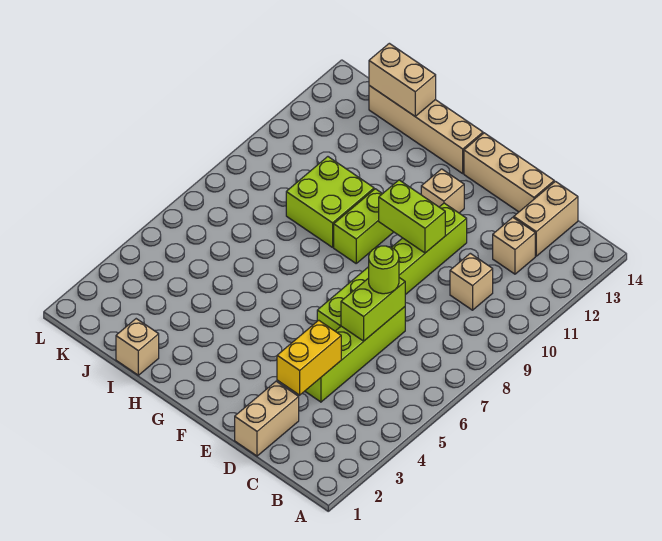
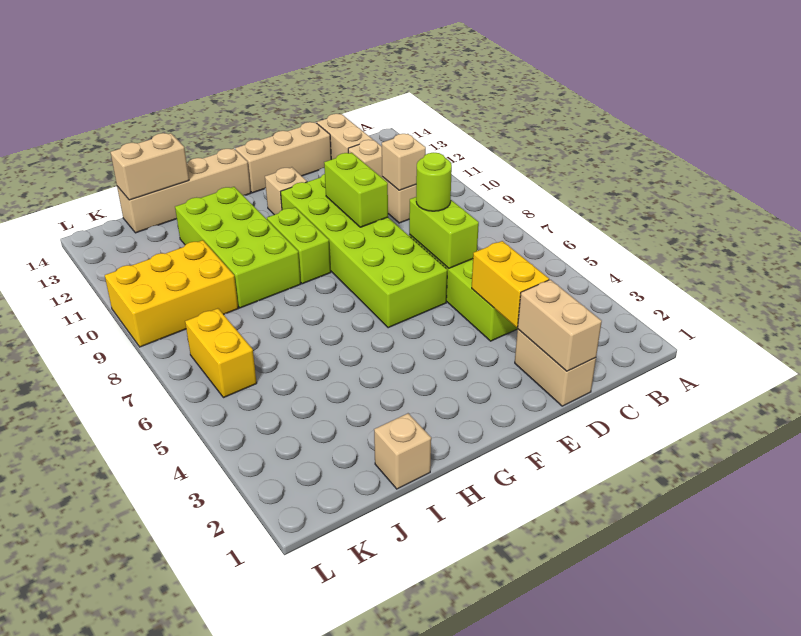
none -> tan 1x1 brick [382,134,426,190]
none -> tan 1x2 brick [518,280,602,371]
lime 1x6 brick [317,203,467,331] -> lime 2x6 brick [281,174,447,328]
lime 1x2 brick [379,180,445,253] -> lime 1x2 brick turned to [324,153,388,227]
lime 2x2 brick [286,157,374,247] -> lime 2x4 brick [175,187,301,308]
none -> yellow 2x3 brick [105,240,238,347]
none -> yellow 1x2 brick [185,308,257,398]

